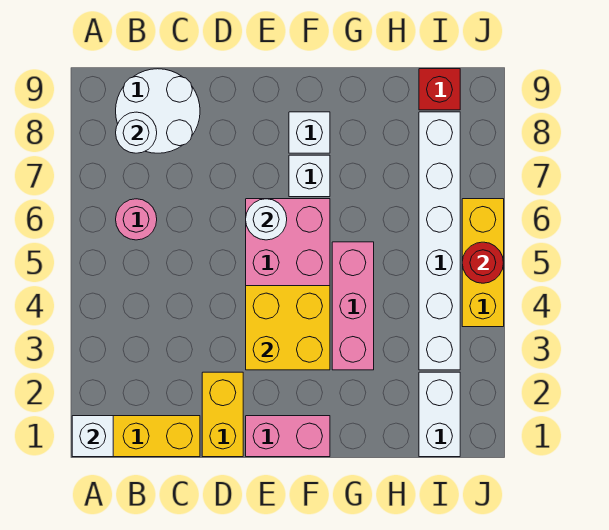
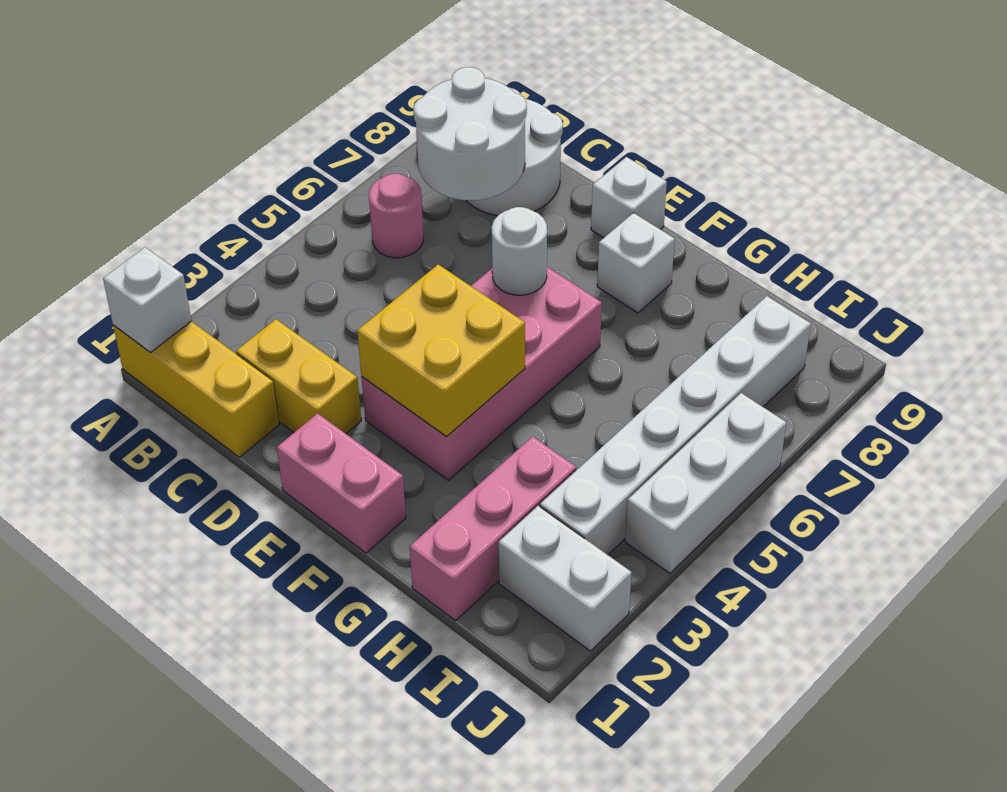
white 1x1 round brick [116,112,157,153] -> white 2x2 round brick [413,67,527,200]
yellow 1x2 brick [202,372,243,457] -> yellow 1x2 brick turned to [236,319,361,434]
white 1x1 brick [289,155,330,197] -> white 1x1 brick moved to [591,157,667,238]
pink 1x3 brick [332,242,374,370] -> pink 1x3 brick moved to [410,436,576,621]
white 1x2 brick [419,372,460,457] -> white 1x2 brick turned to [499,506,632,651]
red 1x1 brick [419,69,460,110] -> none
yellow 1x3 brick [462,199,504,327] -> white 1x3 brick [625,393,786,573]
red 1x1 round brick [462,242,504,283] -> none

